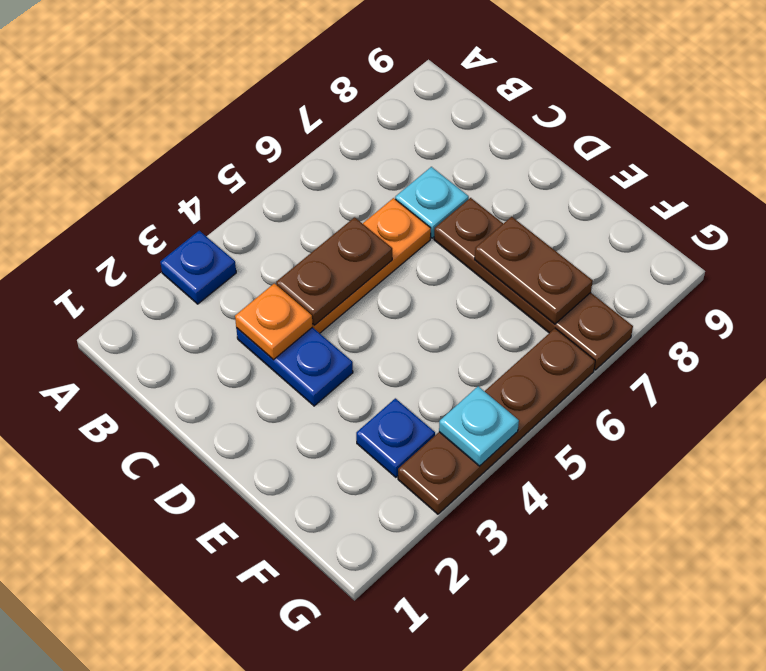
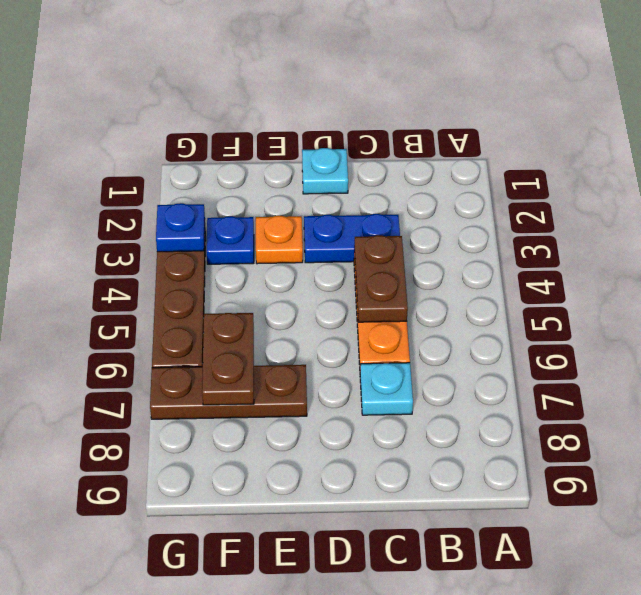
blue 1x1 plate [160,231,236,304] -> blue 1x1 plate moved to [156,203,205,252]
orange 1x1 plate [235,283,313,360] -> orange 1x1 plate moved to [256,216,303,264]
brown 1x4 plate [434,198,633,370] -> brown 1x3 plate [150,365,307,419]
brown 1x2 plate [475,217,593,324] -> brown 1x2 plate turned to [202,313,254,405]
cyan 1x1 plate [439,386,519,466] -> cyan 1x1 plate moved to [302,148,348,194]

